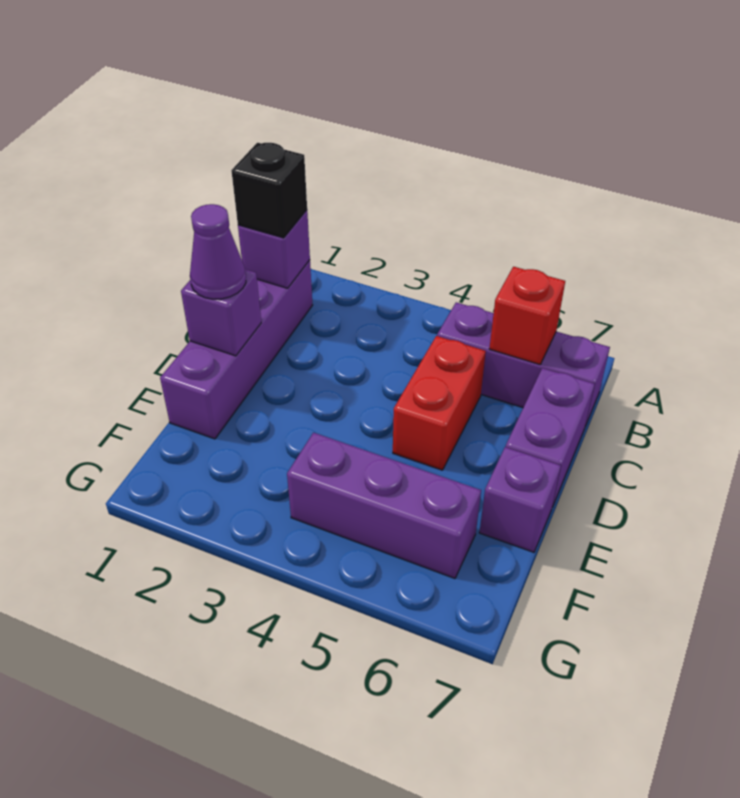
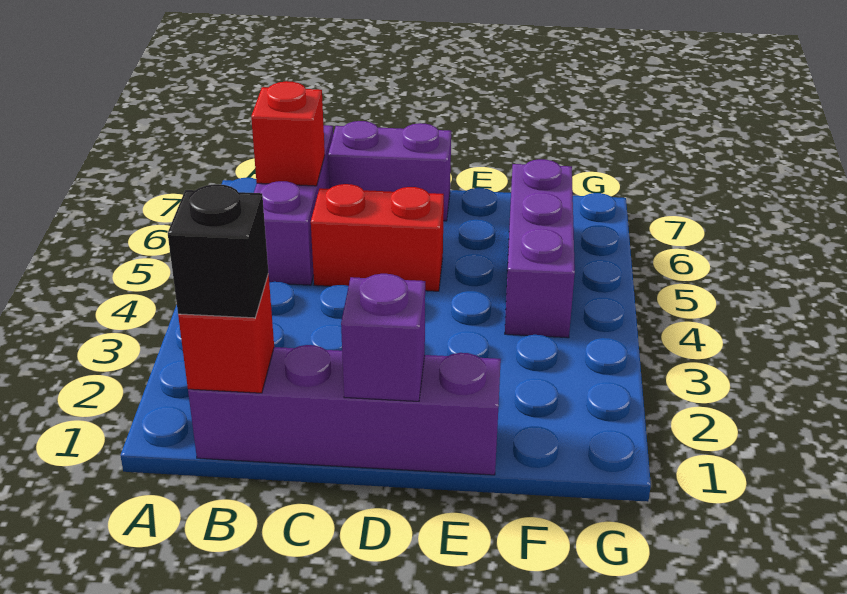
purple 1x1 brick [238,210,310,288] -> red 1x1 brick [178,274,274,393]
purple 1x1 cone [190,204,246,299] -> none
purple 1x1 brick [479,447,561,552] -> none

